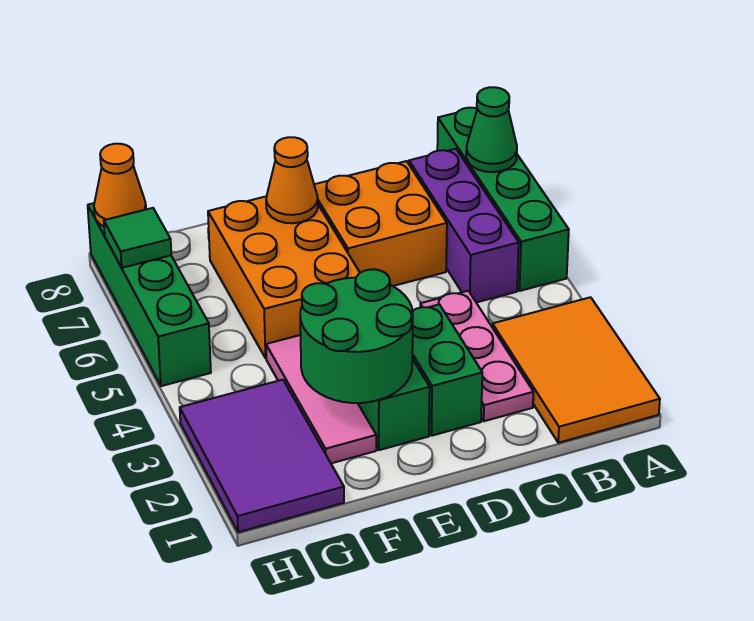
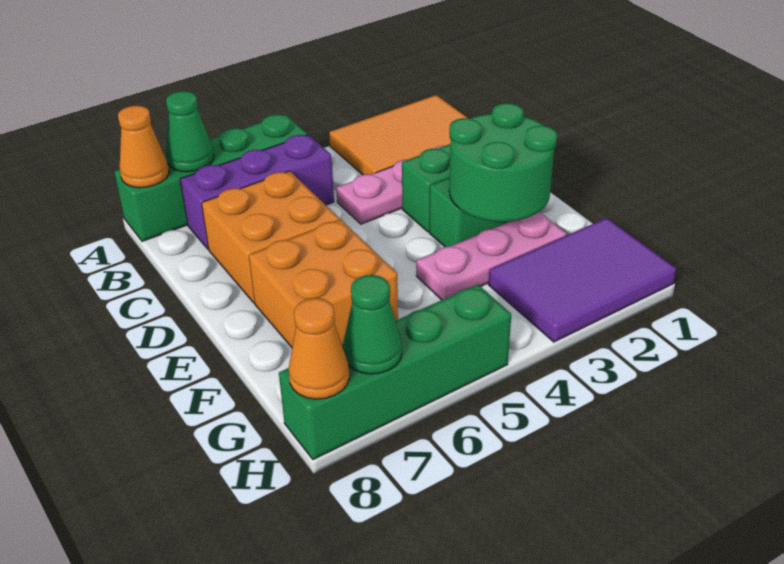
orange 2x3 brick [208,196,360,358] -> orange 2x2 brick [249,220,398,347]
orange 1x1 cone [266,137,318,223] -> orange 1x1 cone moved to [118,106,169,188]
pink 1x3 tile [266,335,376,463] -> pink 1x3 plate [416,212,567,300]
green 1x1 tile [104,208,171,268] -> green 1x1 cone [343,275,402,374]

